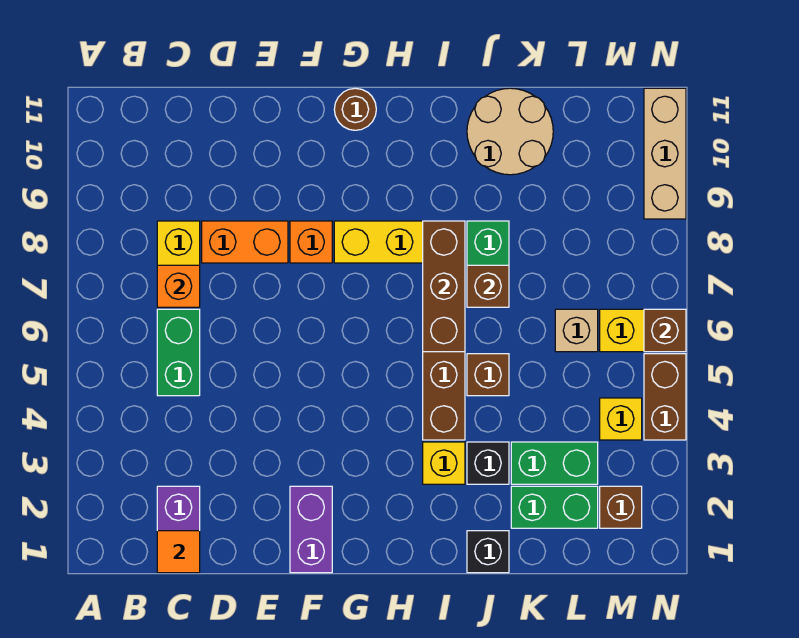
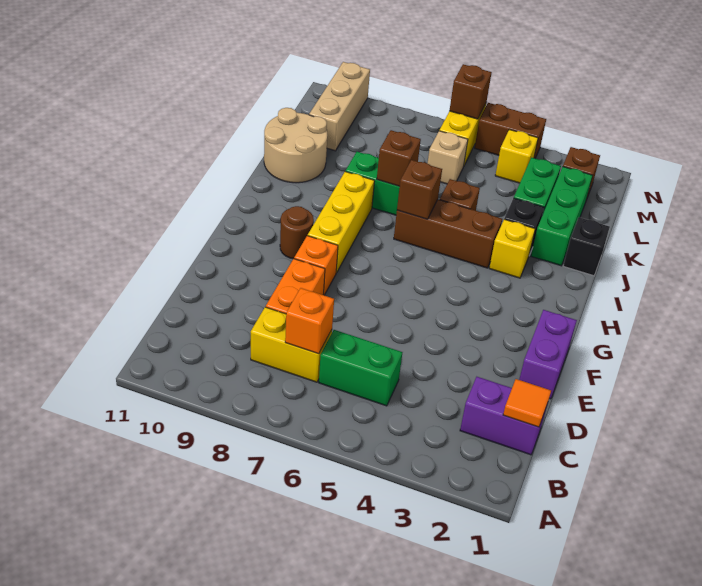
purple 1x2 brick [290,486,332,573] -> purple 1x2 brick turned to [519,310,577,399]
brown 1x1 round brick [334,88,376,130] -> brown 1x1 round brick moved to [280,206,314,259]
brown 1x3 brick [423,221,465,352] -> brown 1x1 brick [397,160,442,219]
green 1x2 brick [511,486,598,528] -> green 1x3 brick [531,167,593,266]
tan 1x3 brick [644,88,686,219] -> tan 1x3 brick turned to [309,62,370,151]

